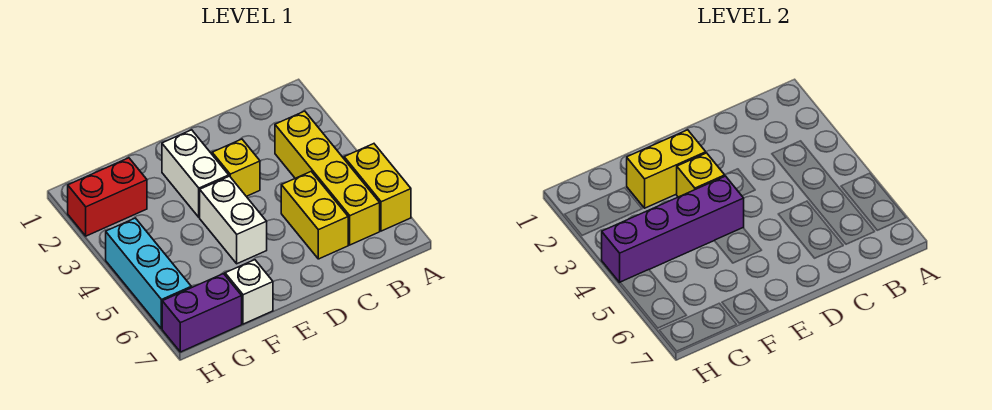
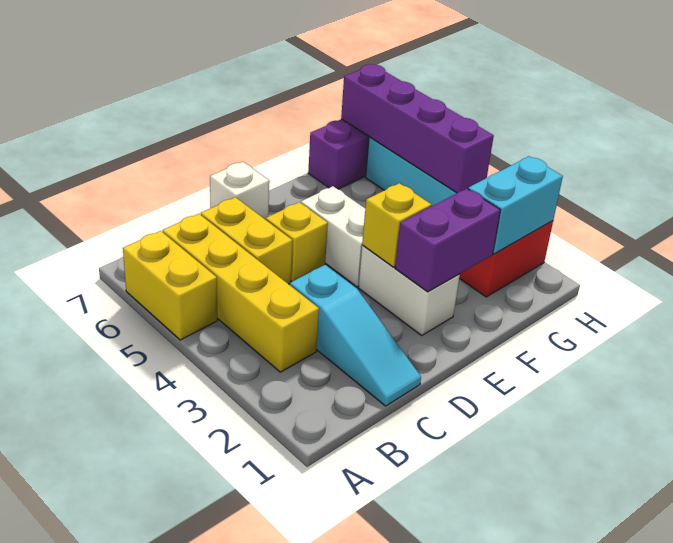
none -> cyan 1x3 slope [290,265,421,406]
yellow 1x1 brick [212,139,260,196] -> yellow 1x1 brick moved to [266,202,328,281]
yellow 1x2 brick [627,130,706,208] -> purple 1x2 brick [395,188,500,292]
purple 1x4 brick [602,176,744,282] -> purple 1x4 brick turned to [341,64,494,193]
white 1x1 brick [225,260,273,324] -> white 1x1 brick moved to [210,162,269,220]
none -> cyan 1x2 brick [468,156,563,254]

